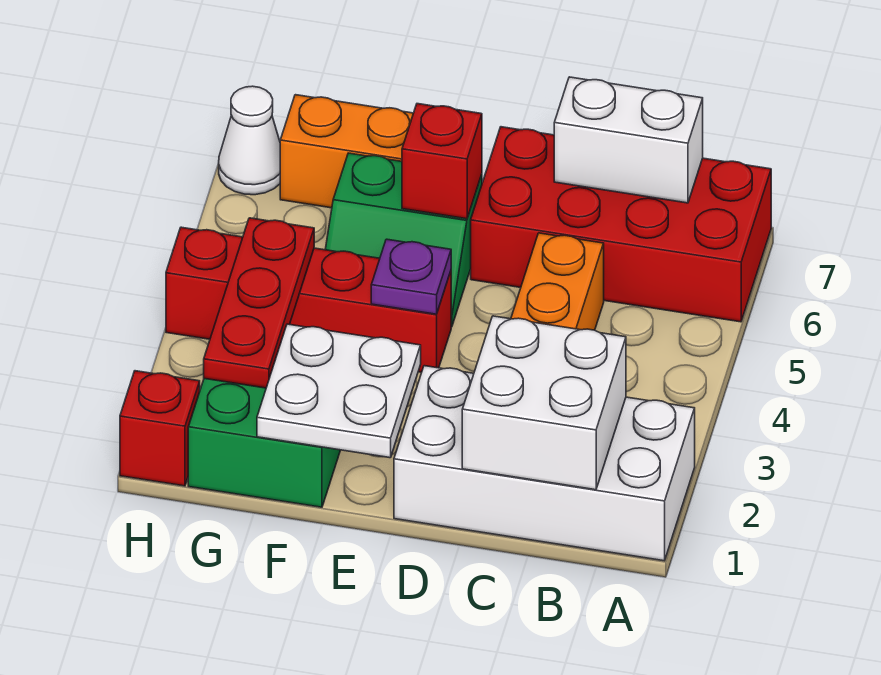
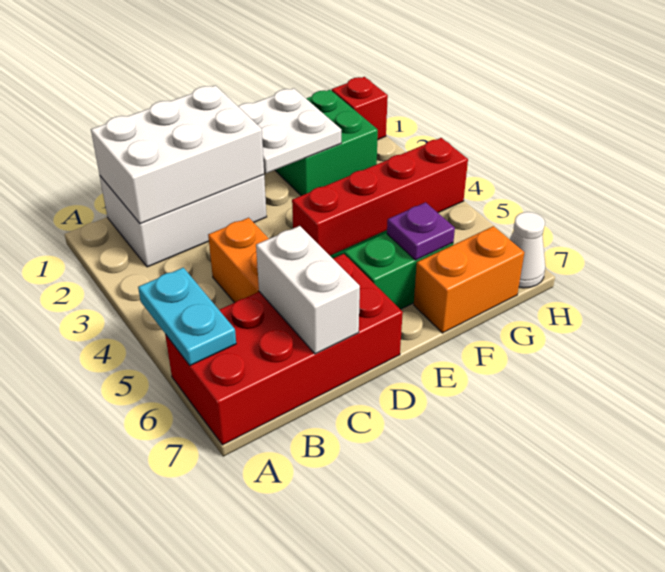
white 2x4 brick [394,366,695,561] -> white 2x3 brick [100,175,267,267]
none -> cyan 1x2 plate [138,268,236,365]
white 2x2 brick [462,316,626,490] -> white 2x3 brick [91,85,264,224]
white 1x2 brick [554,77,703,203] -> white 1x2 brick turned to [256,226,360,354]
purple 1x1 plate [371,239,451,314] -> purple 1x1 plate moved to [387,202,455,260]
red 1x1 brick [402,104,482,219] -> none
red 1x3 plate [204,218,314,388] -> none

